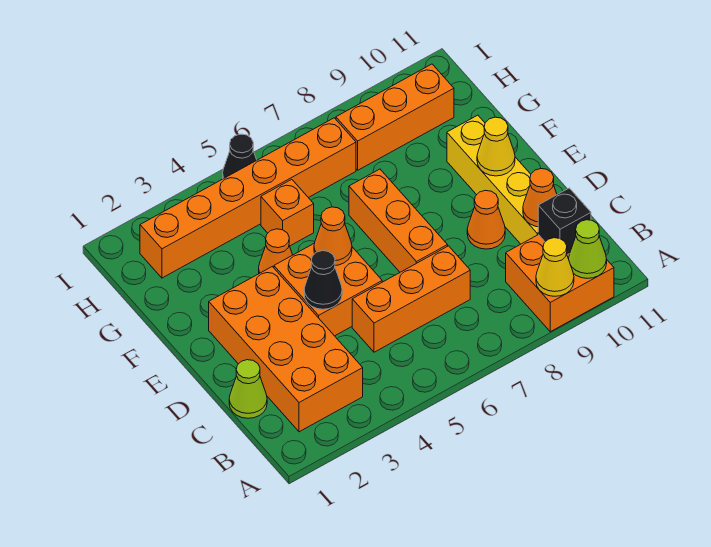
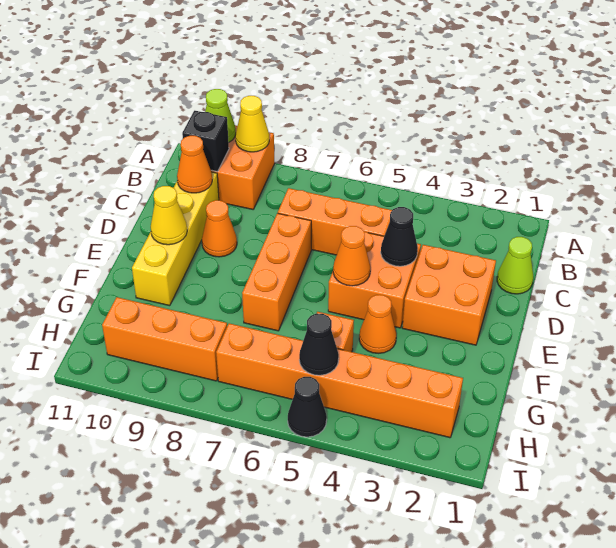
orange 2x4 brick [209,267,363,432] -> orange 2x2 brick [402,245,496,345]
none -> black 1x1 cone [299,313,339,375]

